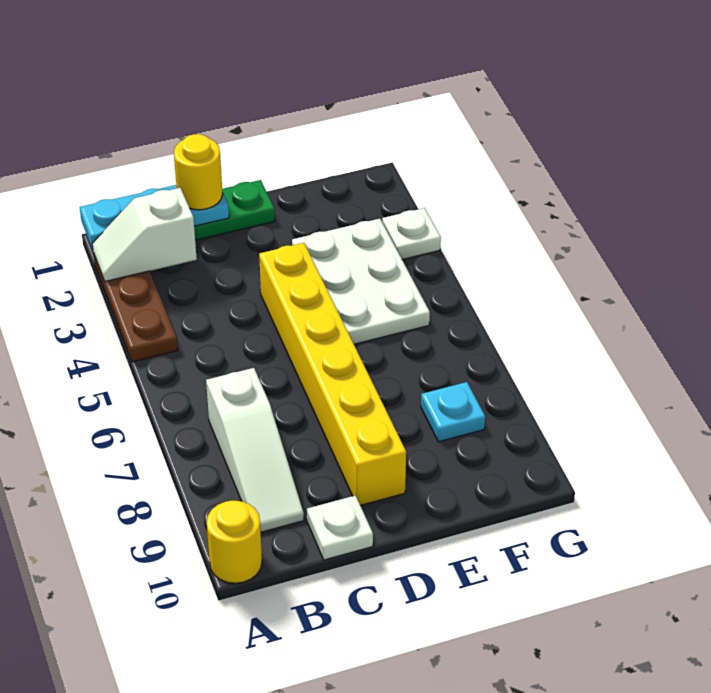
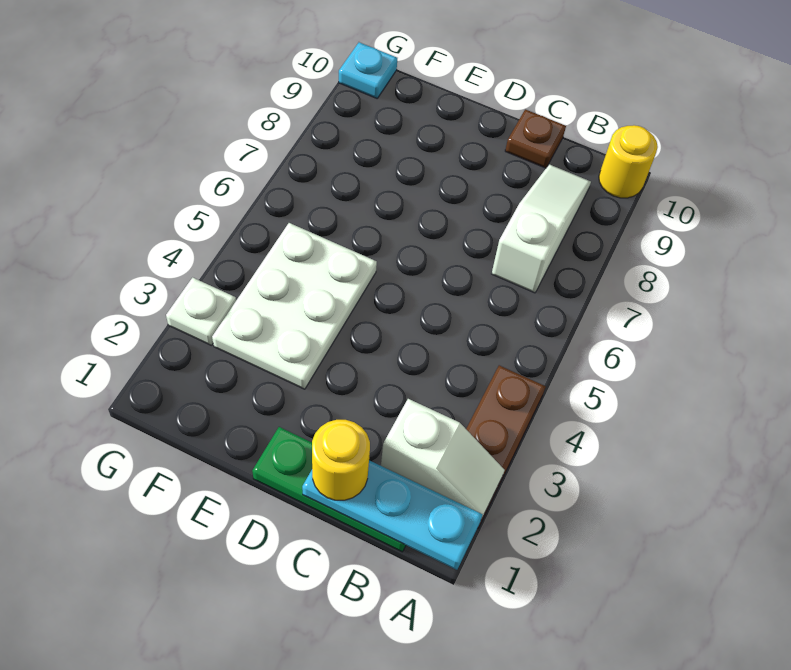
white 1x1 plate [307,496,373,560] -> brown 1x1 plate [505,109,566,168]
yellow 1x6 brick [259,243,406,505] -> none
cyan 1x1 plate [421,382,485,442] -> cyan 1x1 plate moved to [339,42,397,98]

